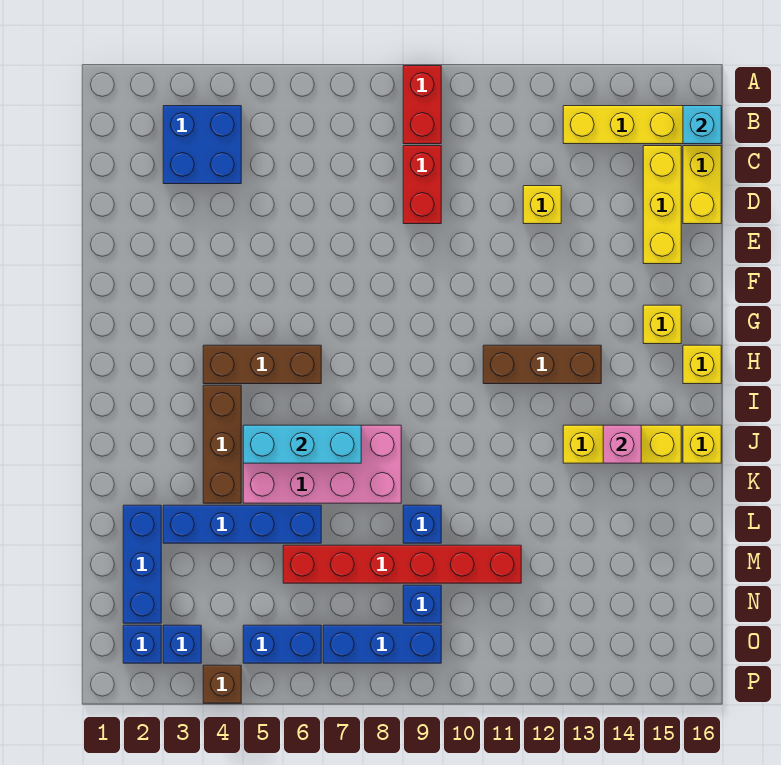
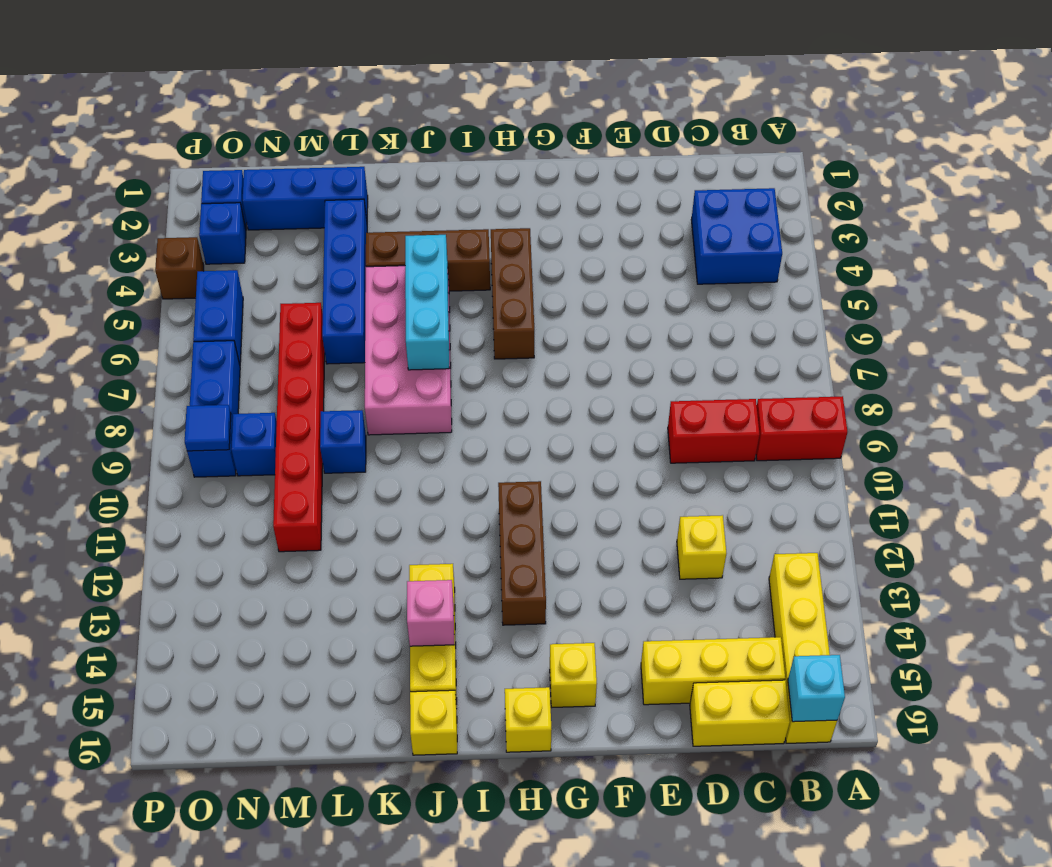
none -> blue 1x1 tile [185,405,231,451]

